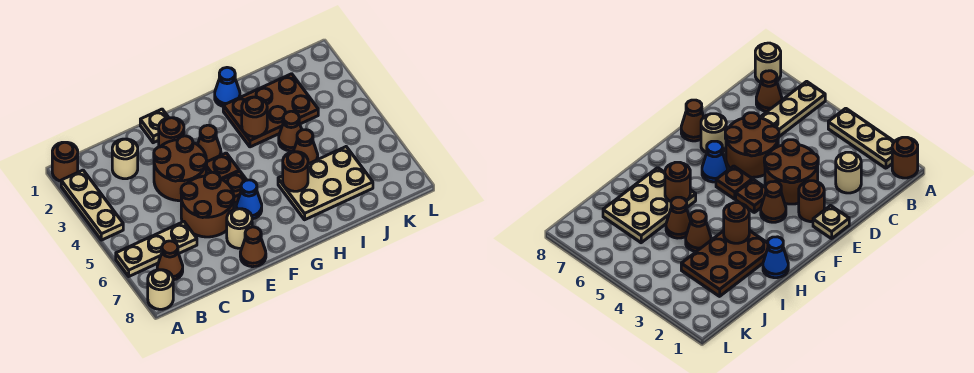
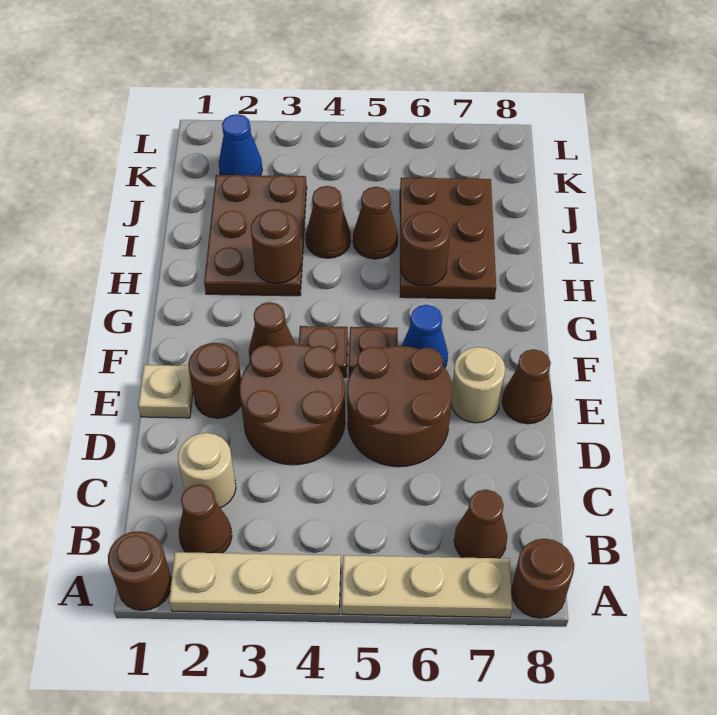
tan 1x3 plate [116,222,197,276] -> tan 1x3 plate turned to [342,555,512,618]
tan 1x1 round brick [148,270,173,309] -> brown 1x1 round brick [512,539,574,618]
none -> brown 1x1 cone [179,484,232,553]
blue 1x1 cone [215,67,240,106] -> blue 1x1 cone moved to [219,114,262,175]
tan 2x3 plate [278,147,373,220] -> brown 2x3 plate [400,177,496,299]

